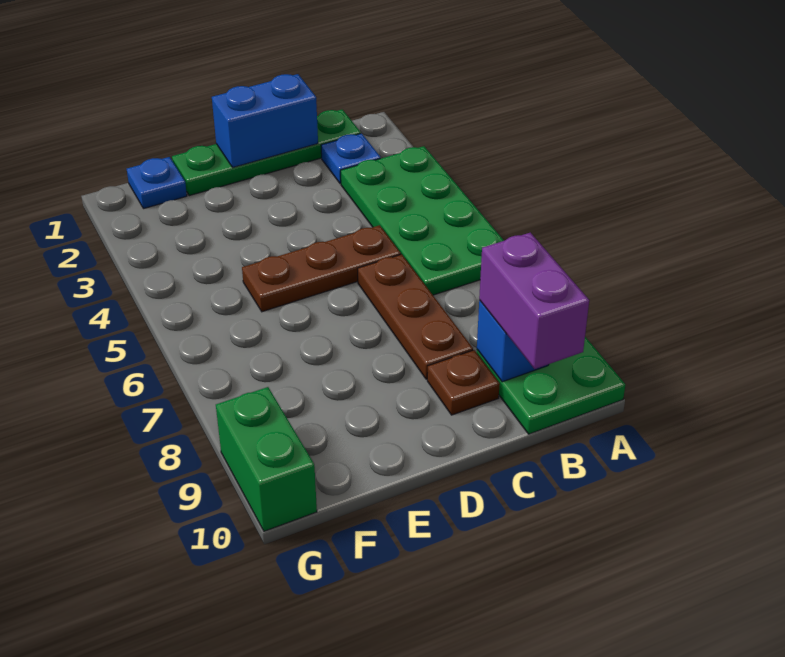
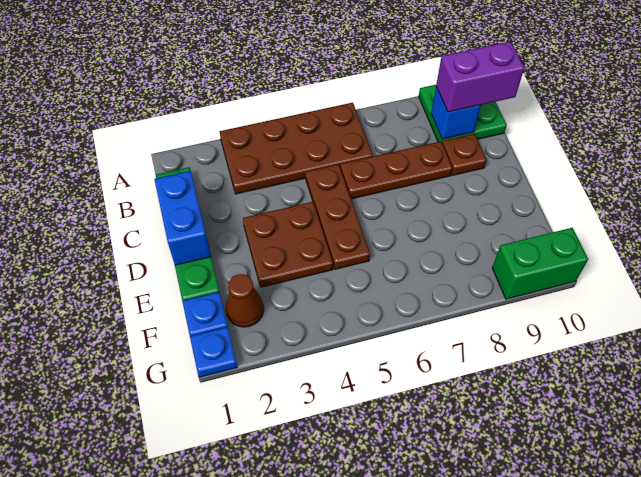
green 2x4 plate [341,146,504,295] -> brown 2x4 plate [220,103,373,194]
blue 1x1 plate [321,133,381,184] -> blue 1x1 plate moved to [190,327,237,377]
none -> brown 2x2 plate [243,202,333,287]
none -> brown 1x1 cone [226,274,264,327]

